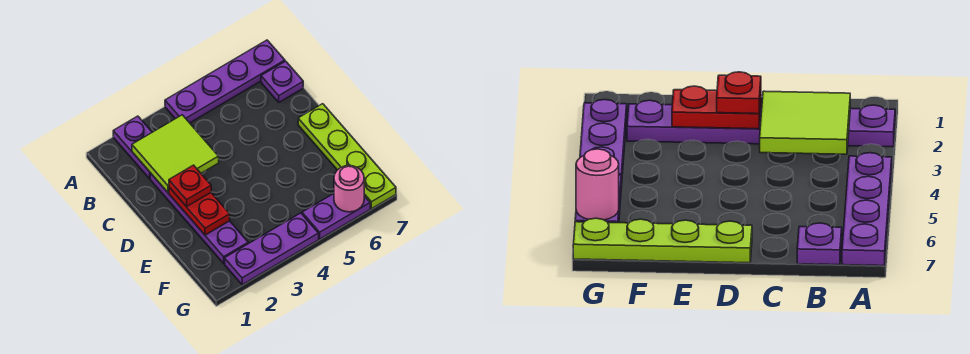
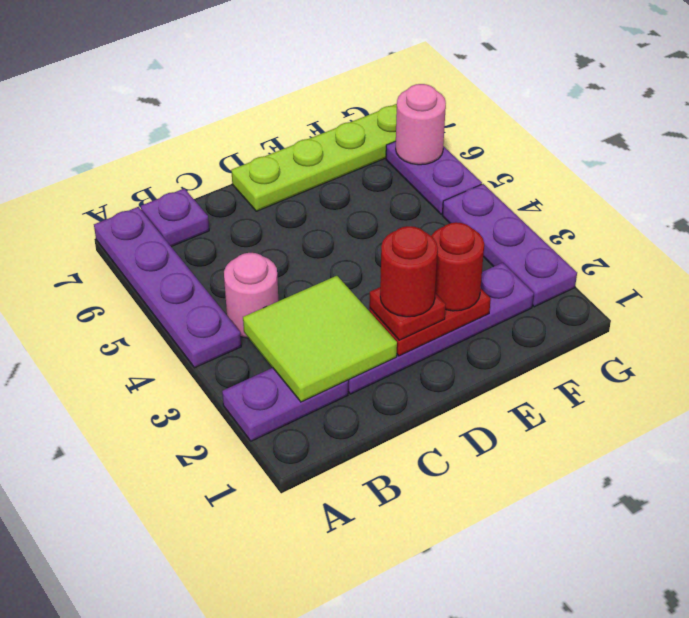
none -> pink 1x1 round brick [224,253,278,338]
none -> red 1x1 round brick [380,226,438,317]
none -> red 1x1 round brick [431,222,484,311]

